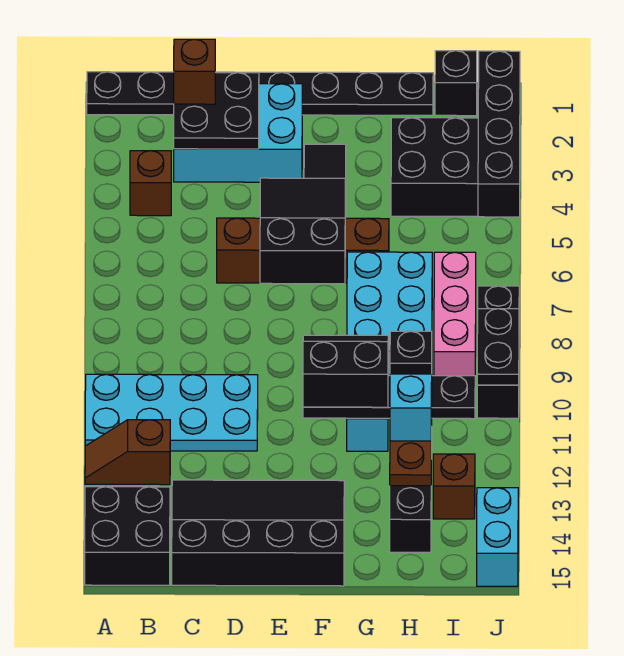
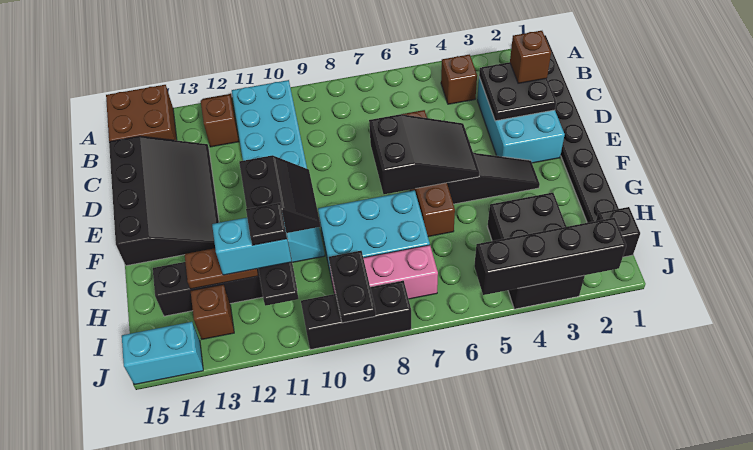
black 2x2 brick [85,487,170,585] -> brown 2x2 brick [106,85,177,141]
black 1x2 plate [477,309,519,385] -> black 1x2 plate turned to [329,251,376,323]

